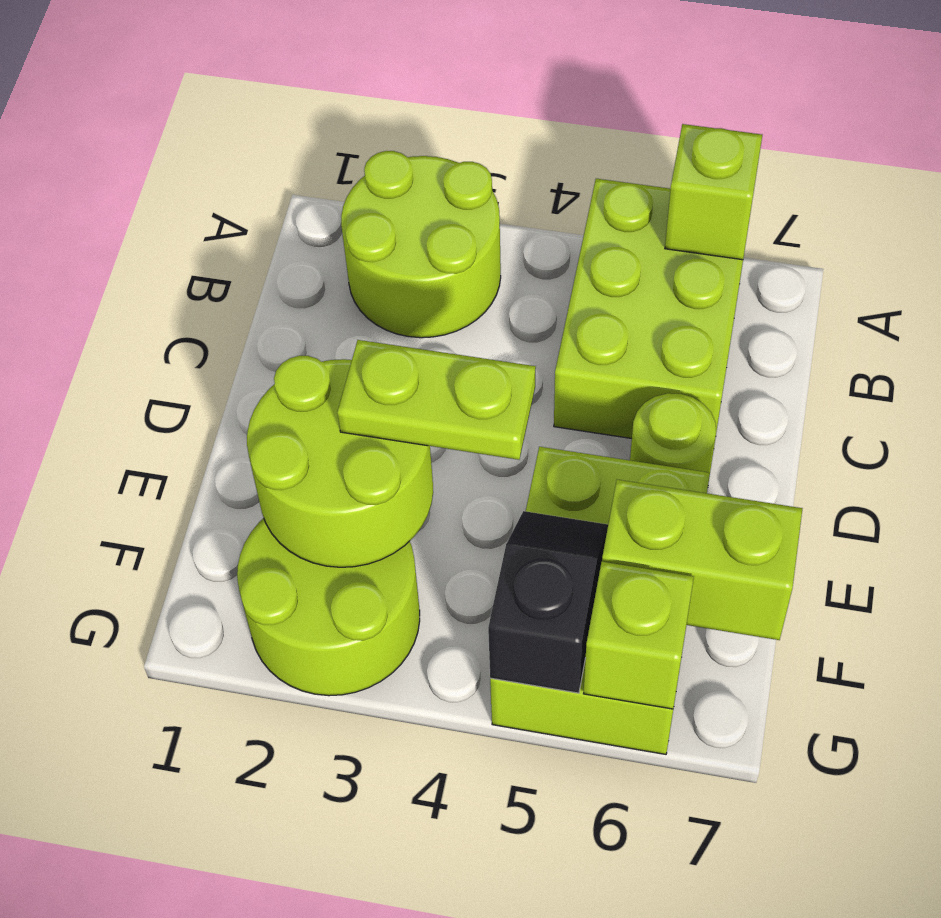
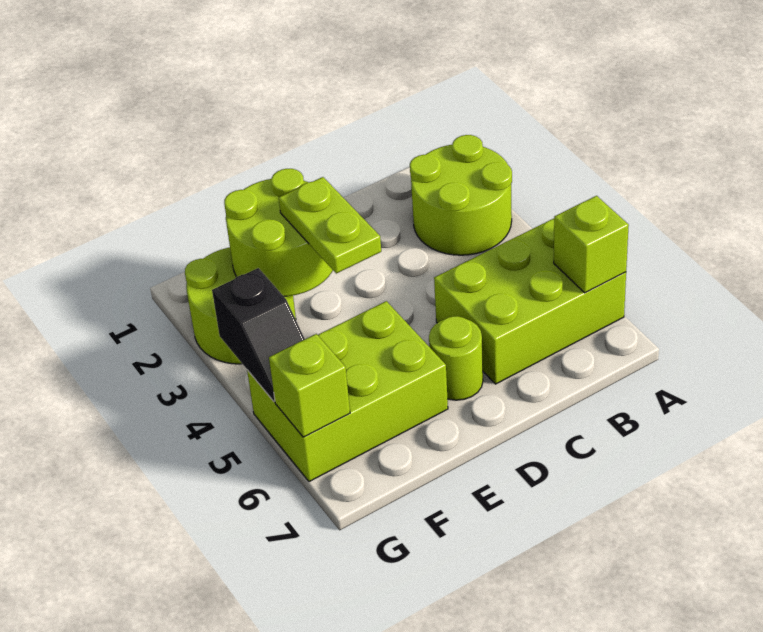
black 1x2 slope [488,511,608,693] -> black 1x2 slope turned to [212,268,305,402]
lime 1x2 brick [602,480,802,640] -> none

